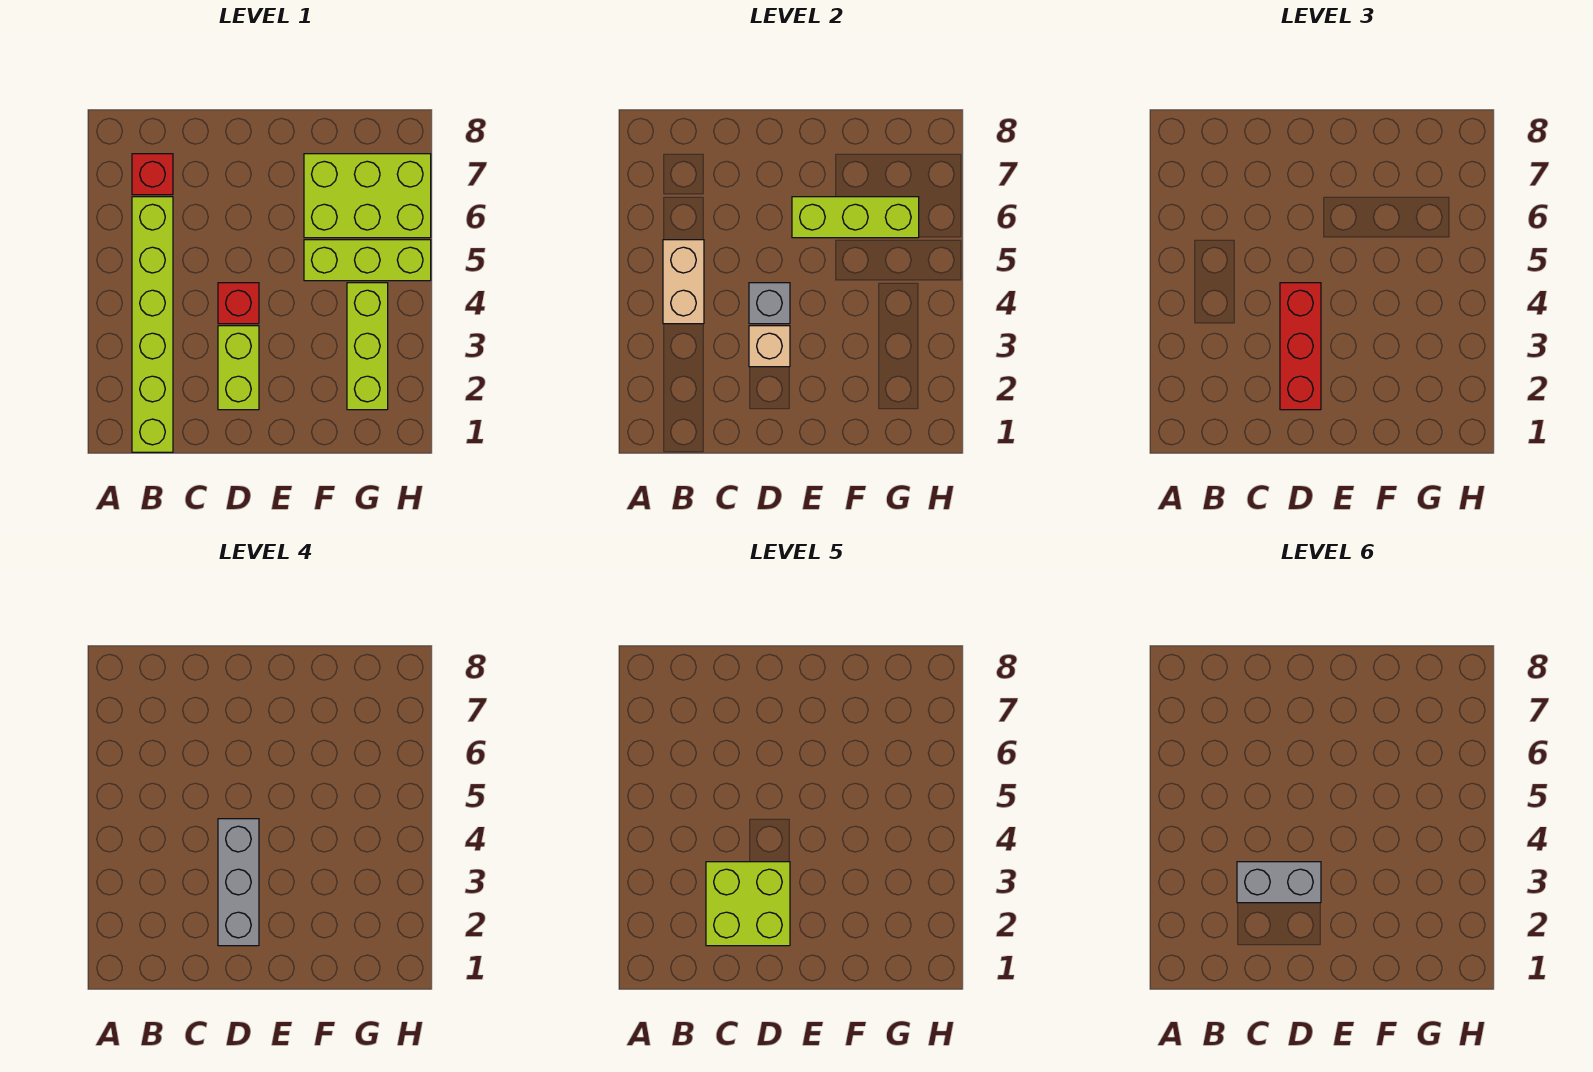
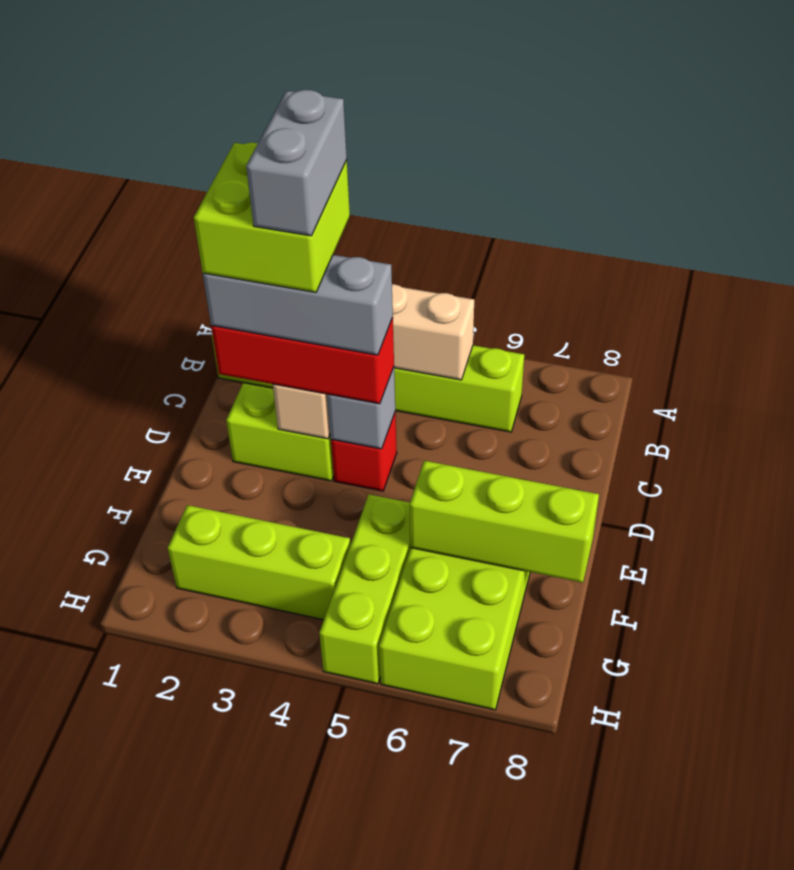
red 1x1 brick [132,154,173,195] -> none
lime 1x3 brick [792,197,919,238] -> lime 1x3 brick turned to [410,461,599,583]

